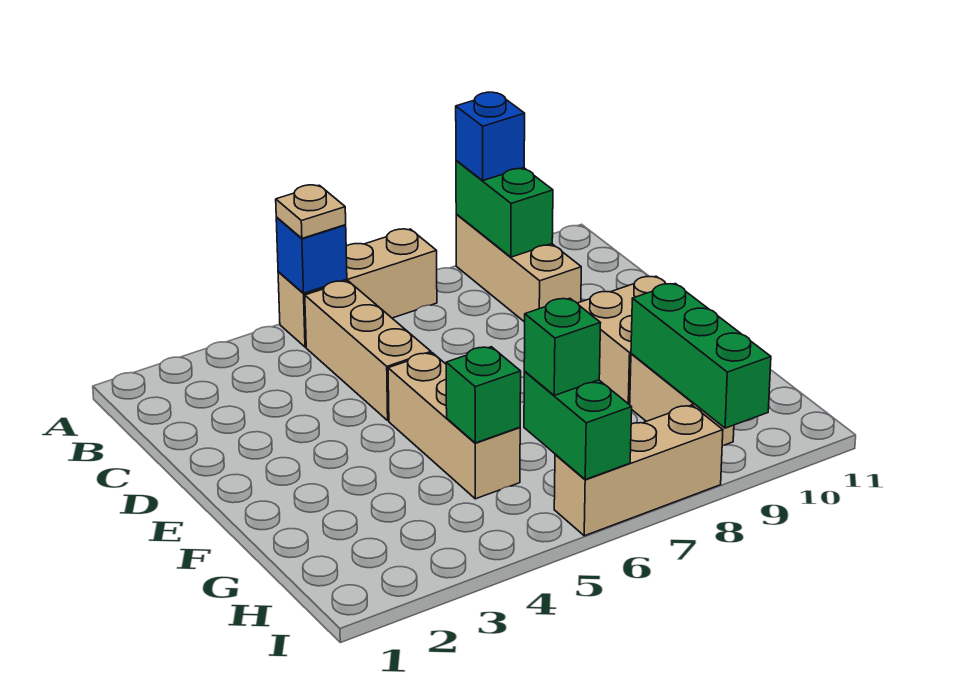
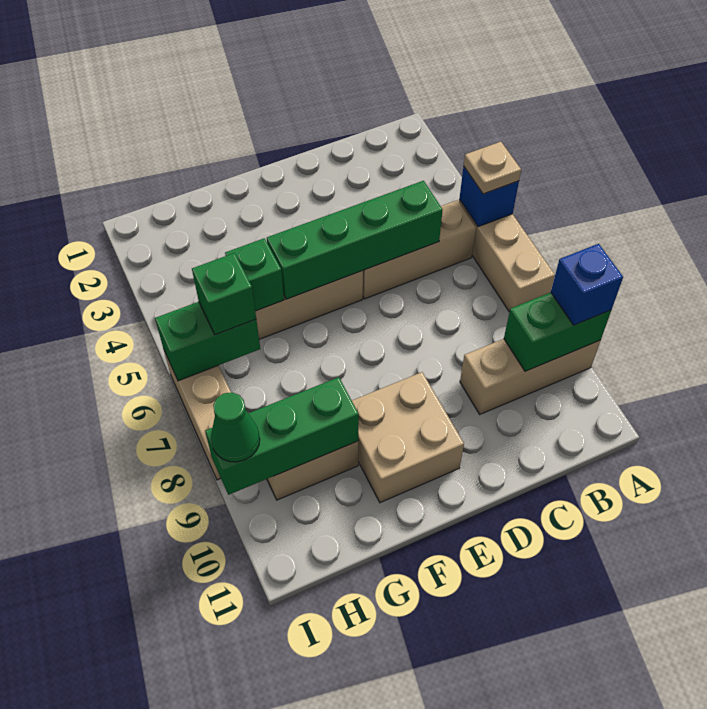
none -> green 1x4 brick [267,181,443,299]
none -> green 1x1 cone [211,392,260,462]

